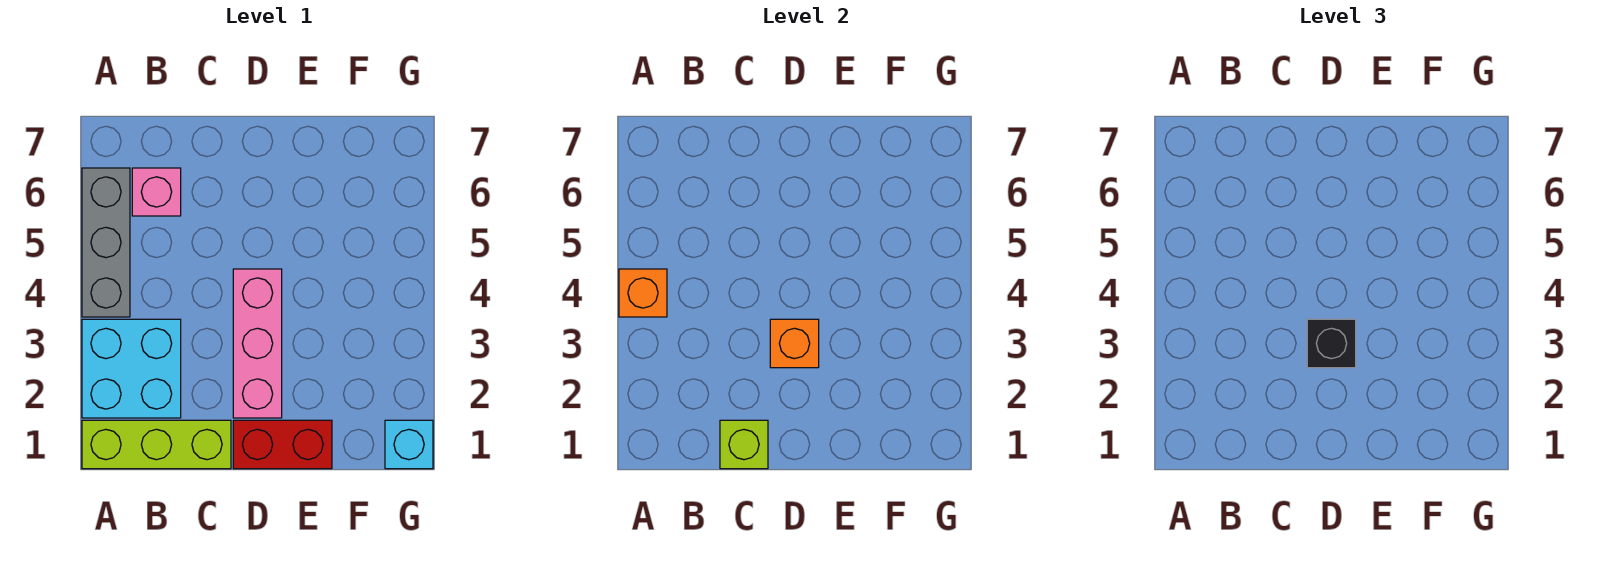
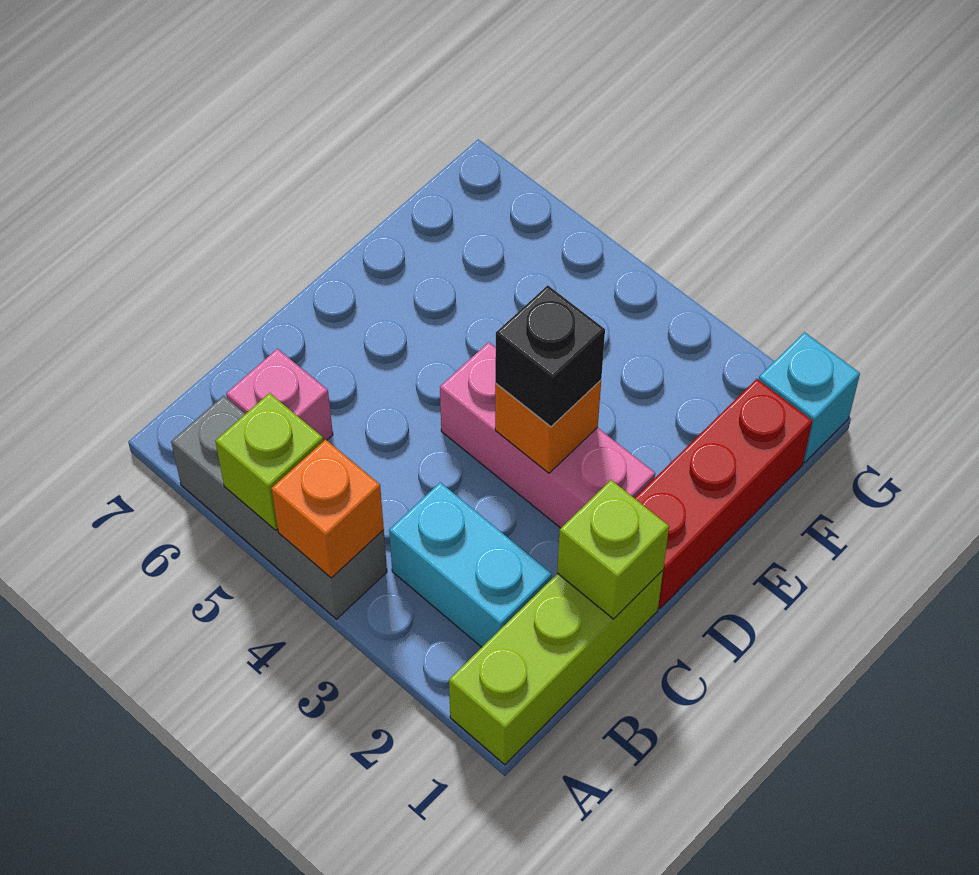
cyan 2x2 brick [82,319,181,418] -> cyan 1x2 brick [389,482,552,647]
none -> lime 1x1 brick [215,393,323,530]
red 1x2 brick [233,420,332,469] -> red 1x3 brick [635,379,812,608]

